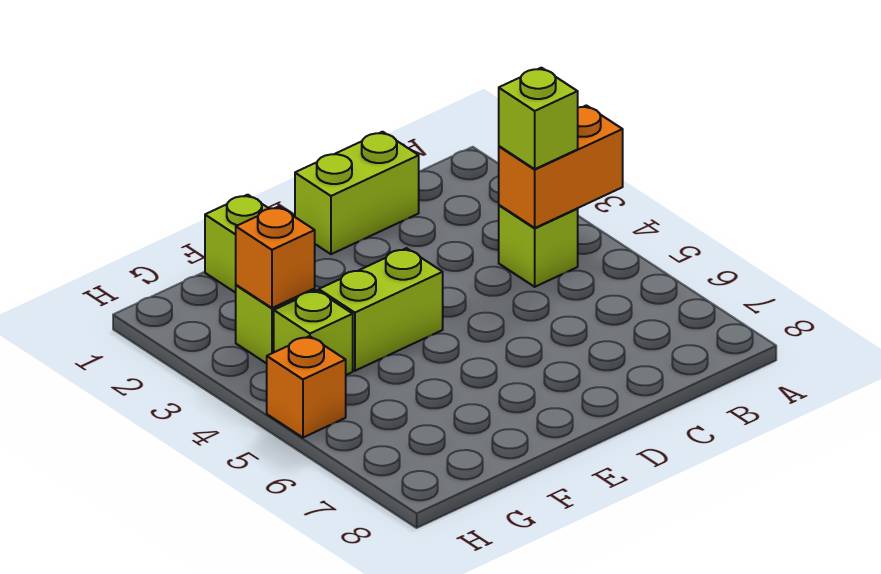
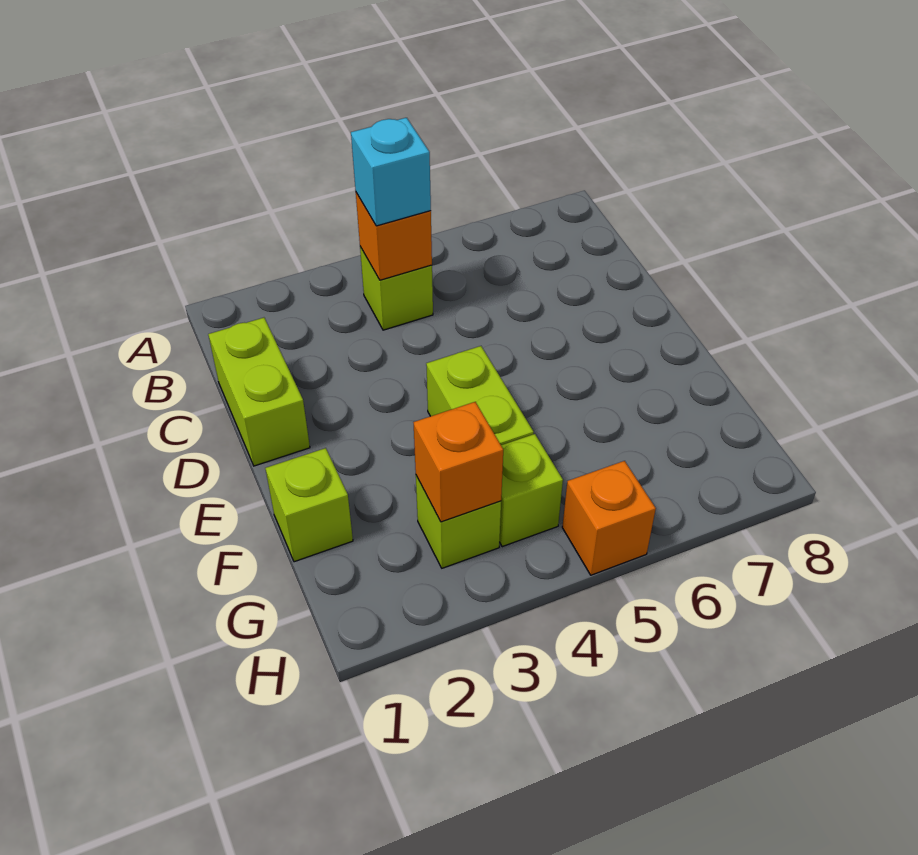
orange 1x2 brick [499,105,623,228] -> orange 1x1 brick [356,193,432,280]
lime 1x1 brick [499,68,578,169] -> cyan 1x1 brick [351,118,431,226]

